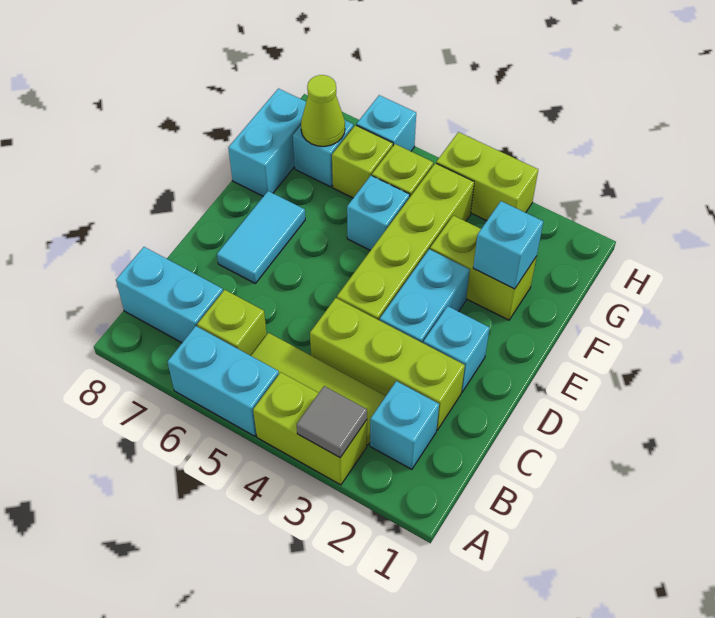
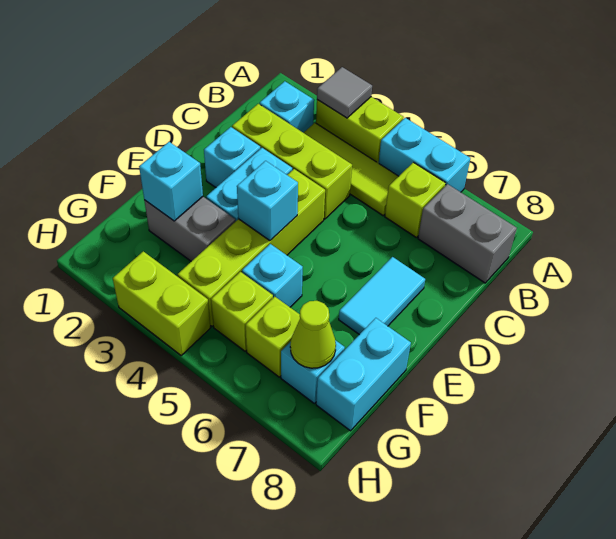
cyan 1x2 brick [116,247,223,343] -> grey 1x2 brick [418,184,517,283]
lime 1x2 brick [430,215,537,320] -> grey 1x2 brick [144,197,236,261]
cyan 1x1 brick [356,95,416,151] -> cyan 1x1 brick moved to [237,161,298,241]

